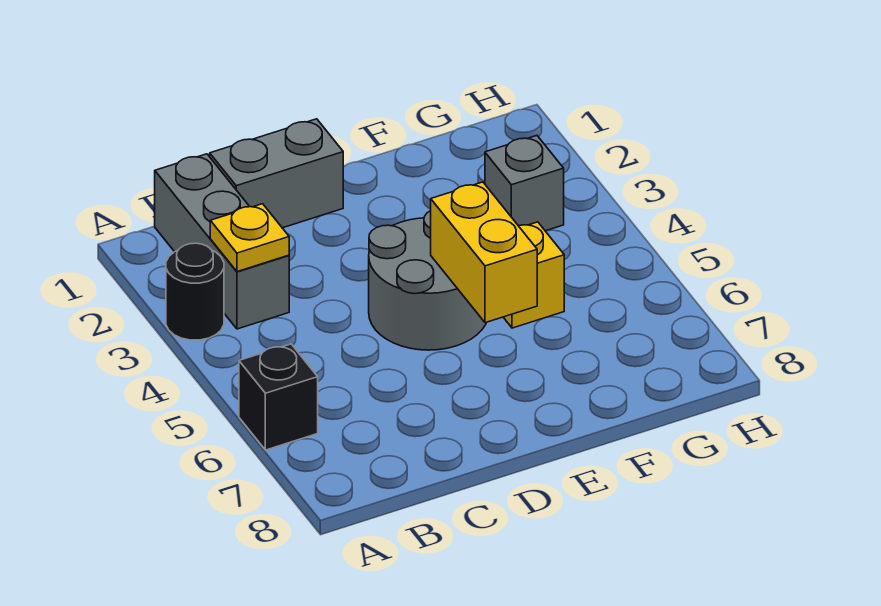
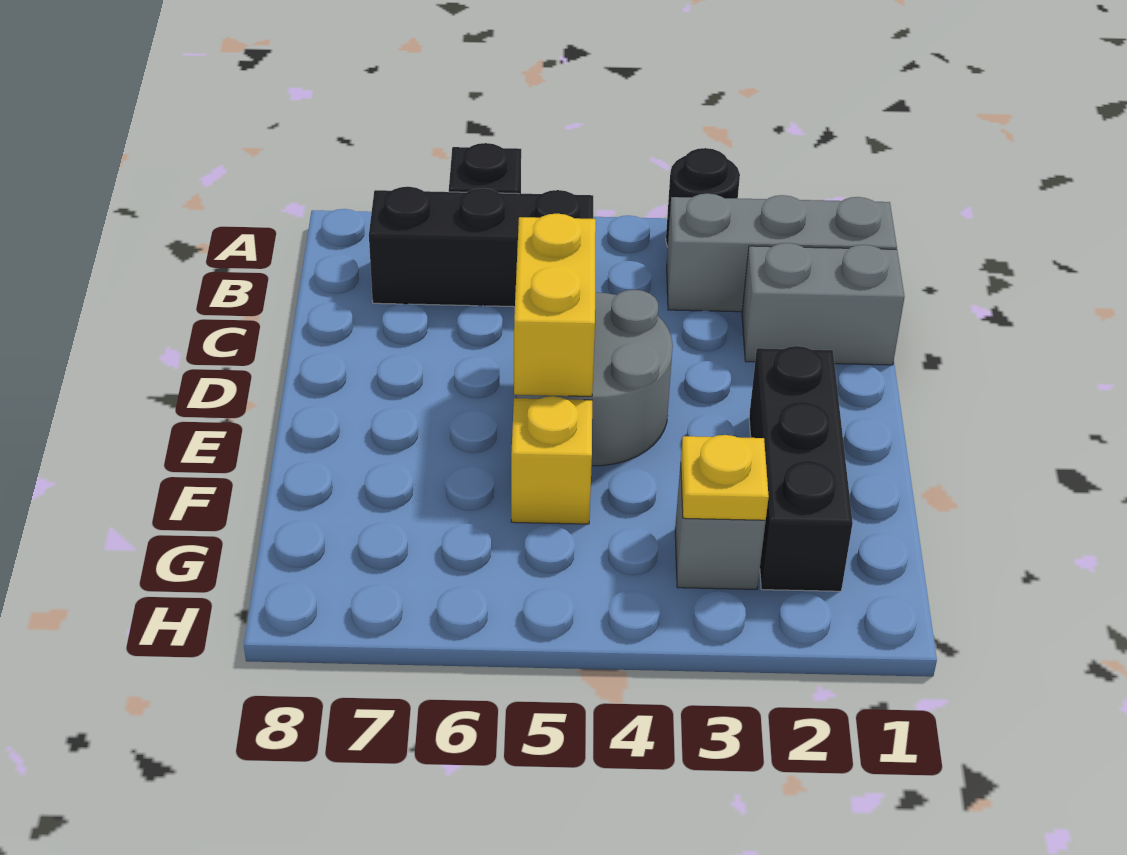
yellow 1x1 plate [210,204,289,272] -> yellow 1x1 plate moved to [681,435,769,520]
none -> black 1x3 brick [369,187,593,307]
grey 1x2 brick [210,119,343,228] -> grey 1x2 brick turned to [742,243,905,365]
none -> black 1x3 brick [749,346,853,591]
yellow 1x2 brick [431,182,537,323] -> yellow 1x2 brick turned to [514,214,596,396]

